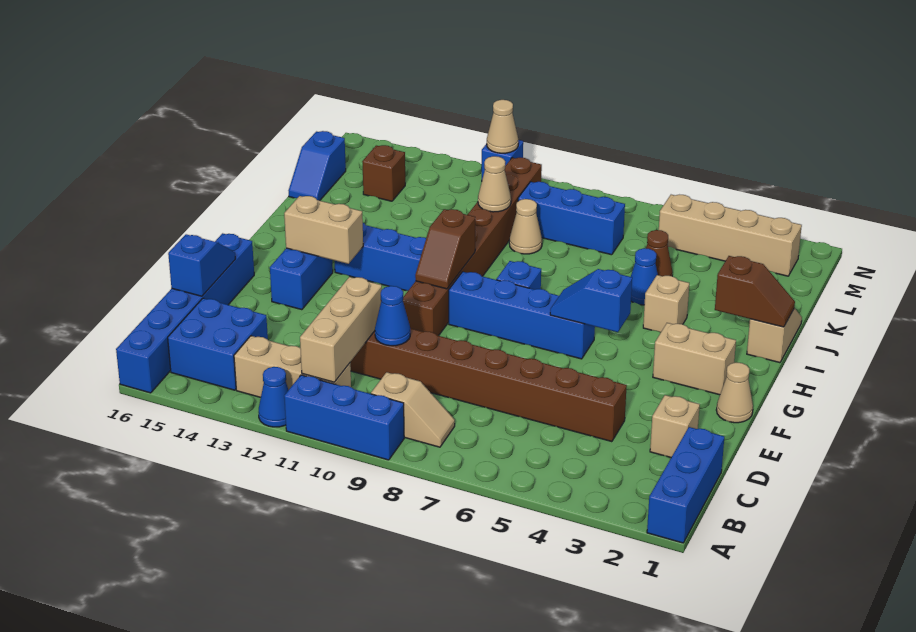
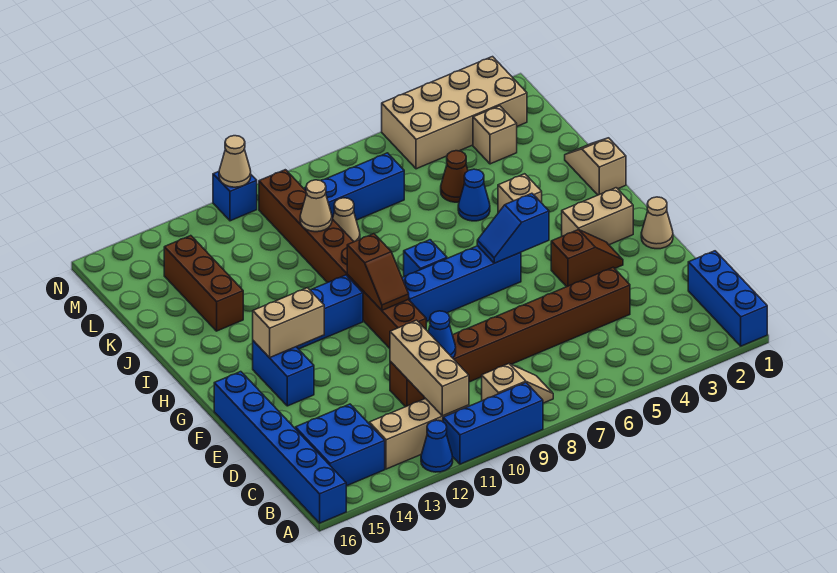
tan 1x1 brick [650,395,700,457] -> tan 1x1 brick moved to [473,106,517,164]
blue 1x2 slope [168,234,236,296] -> none
brown 1x2 slope [715,256,795,327] -> brown 1x2 slope moved to [551,230,623,287]
blue 1x2 slope [289,131,346,201] -> none
brown 1x1 brick [362,145,405,201] -> brown 1x3 brick [164,236,243,331]
tan 1x4 brick [659,195,802,276] -> tan 2x4 brick [382,57,527,169]

